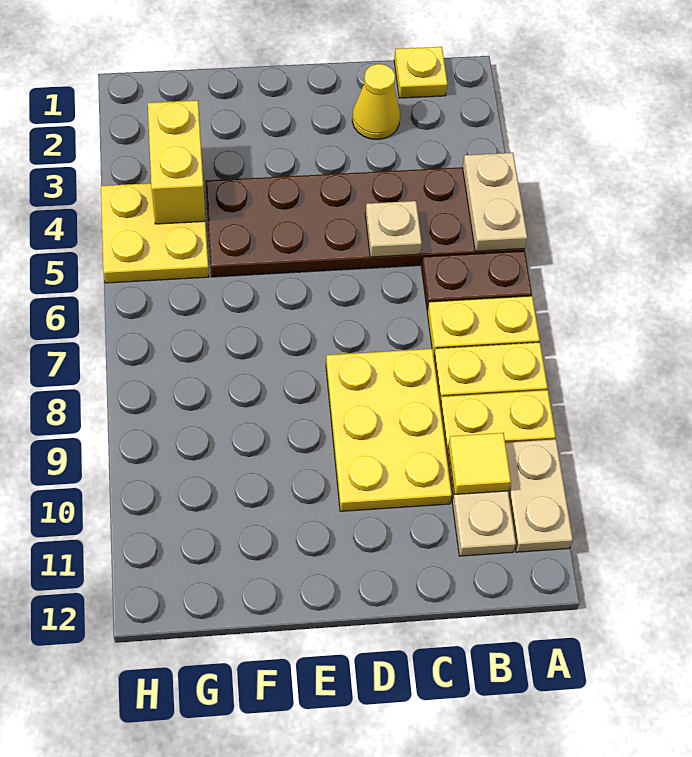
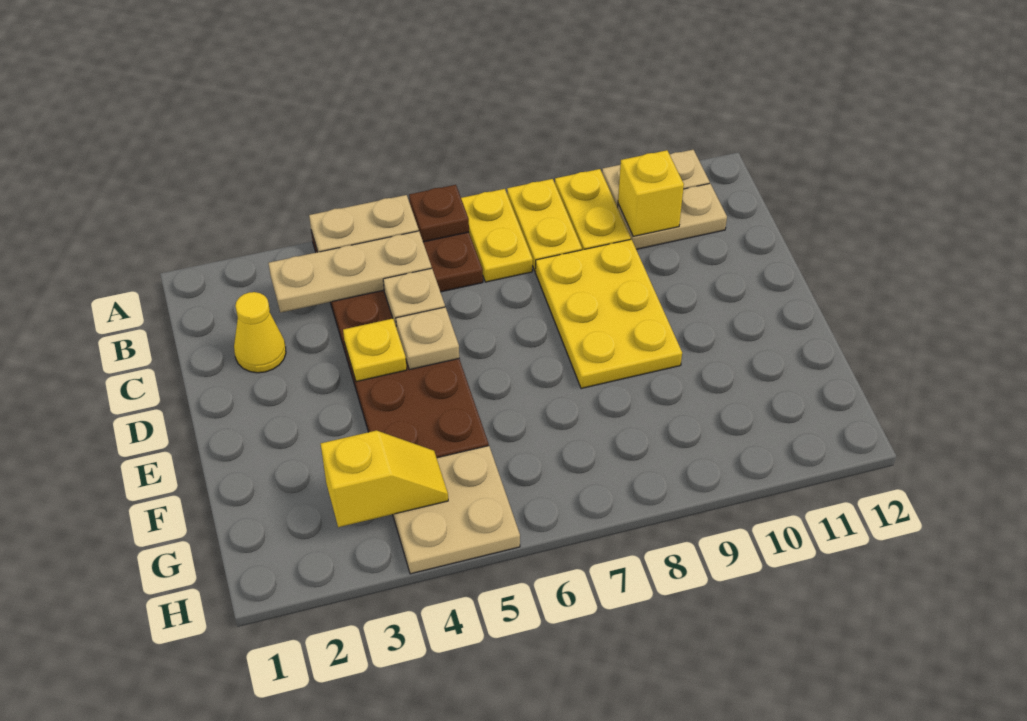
none -> brown 1x1 plate [409,185,469,242]
yellow 1x1 plate [394,47,448,98] -> yellow 1x1 plate moved to [343,319,407,382]
none -> tan 1x3 plate [268,231,432,312]
yellow 1x1 tile [448,433,511,494] -> yellow 1x1 brick [618,150,684,236]
yellow 2x3 plate [326,349,452,511] -> yellow 2x3 plate turned to [535,239,682,388]
none -> tan 1x1 plate [396,307,459,370]
yellow 1x2 brick [148,100,205,224] -> yellow 1x2 slope [321,431,448,527]
yellow 2x2 plate [101,183,209,283] -> tan 2x2 plate [393,446,520,574]

